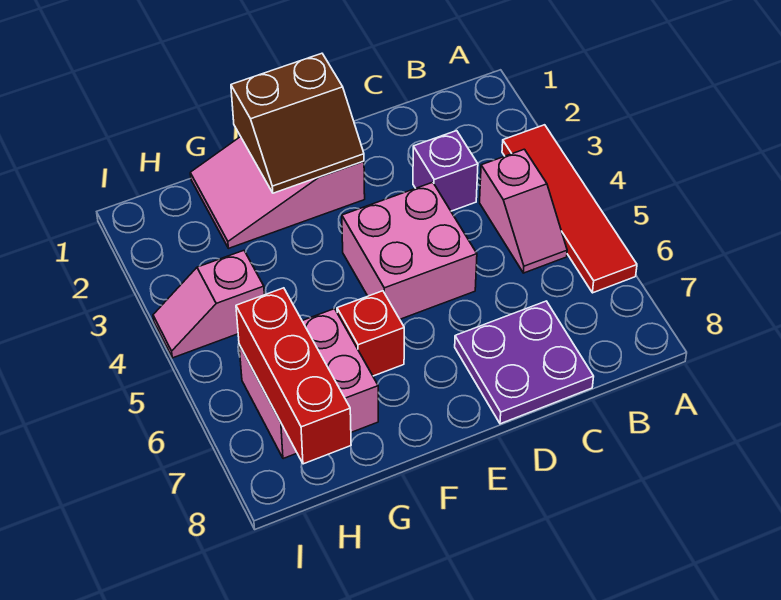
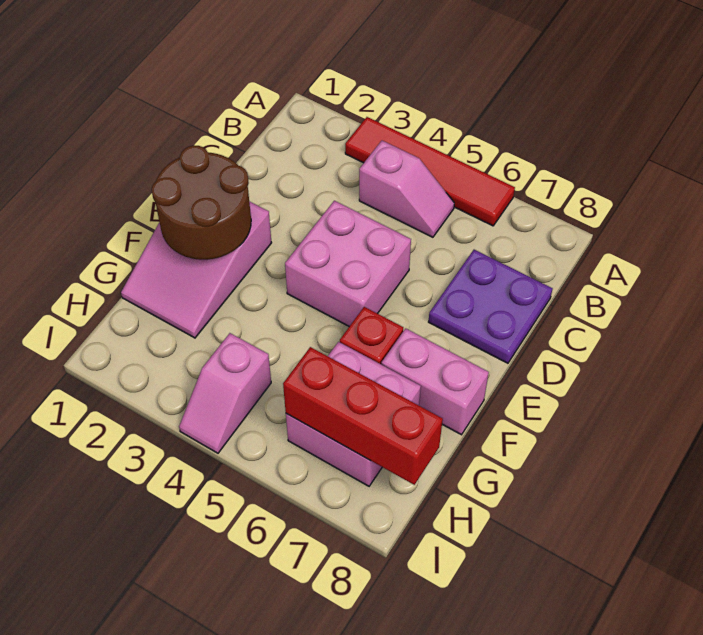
purple 1x1 brick [413,131,478,211] -> none
brown 2x2 slope [231,53,364,193] -> brown 2x2 round brick [152,145,251,260]
none -> pink 1x2 brick [381,328,489,435]

